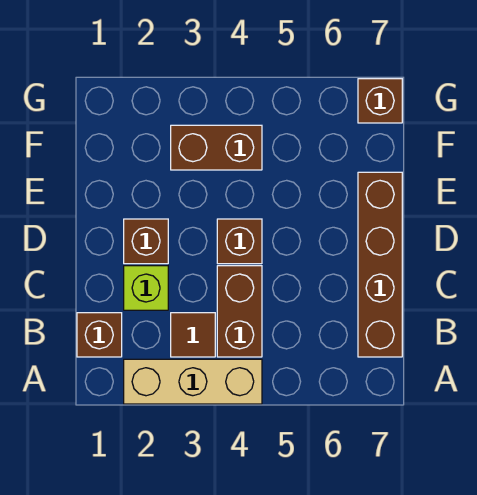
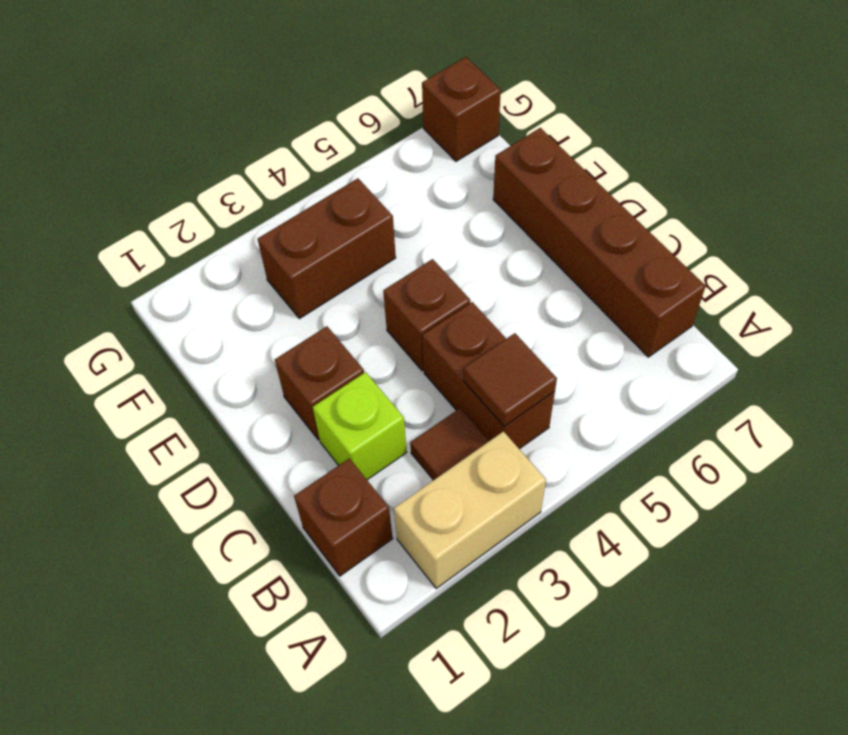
tan 1x3 brick [124,359,262,404] -> tan 1x2 brick [394,431,546,588]
none -> brown 1x1 tile [463,333,557,426]

